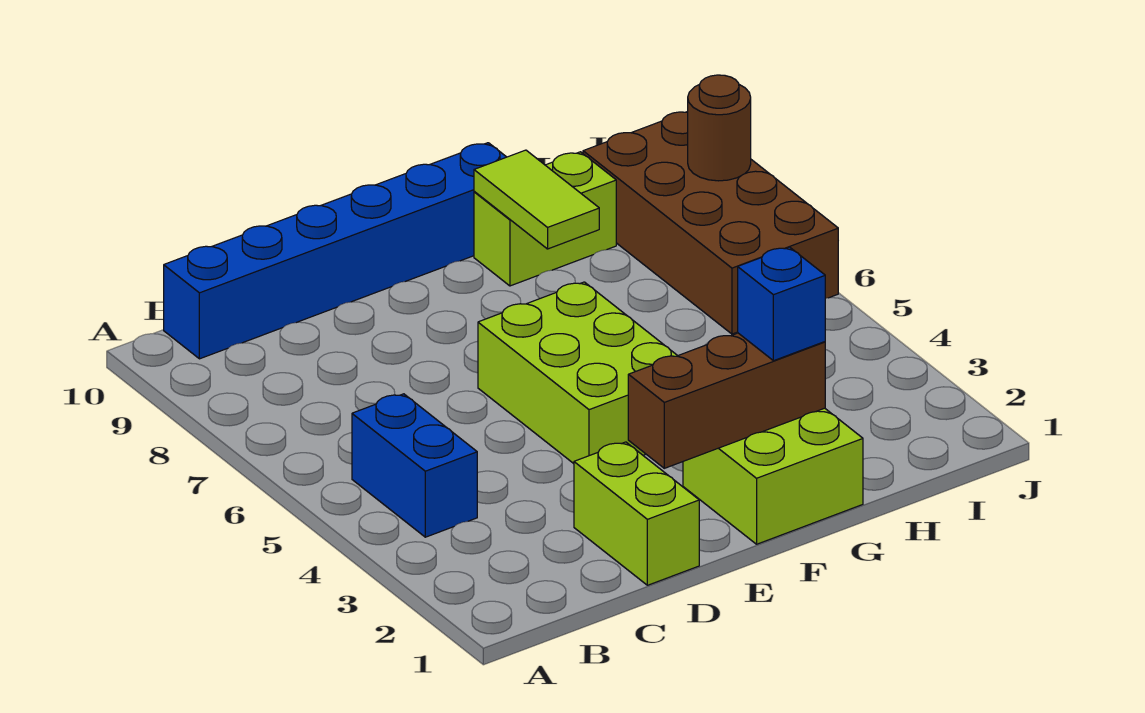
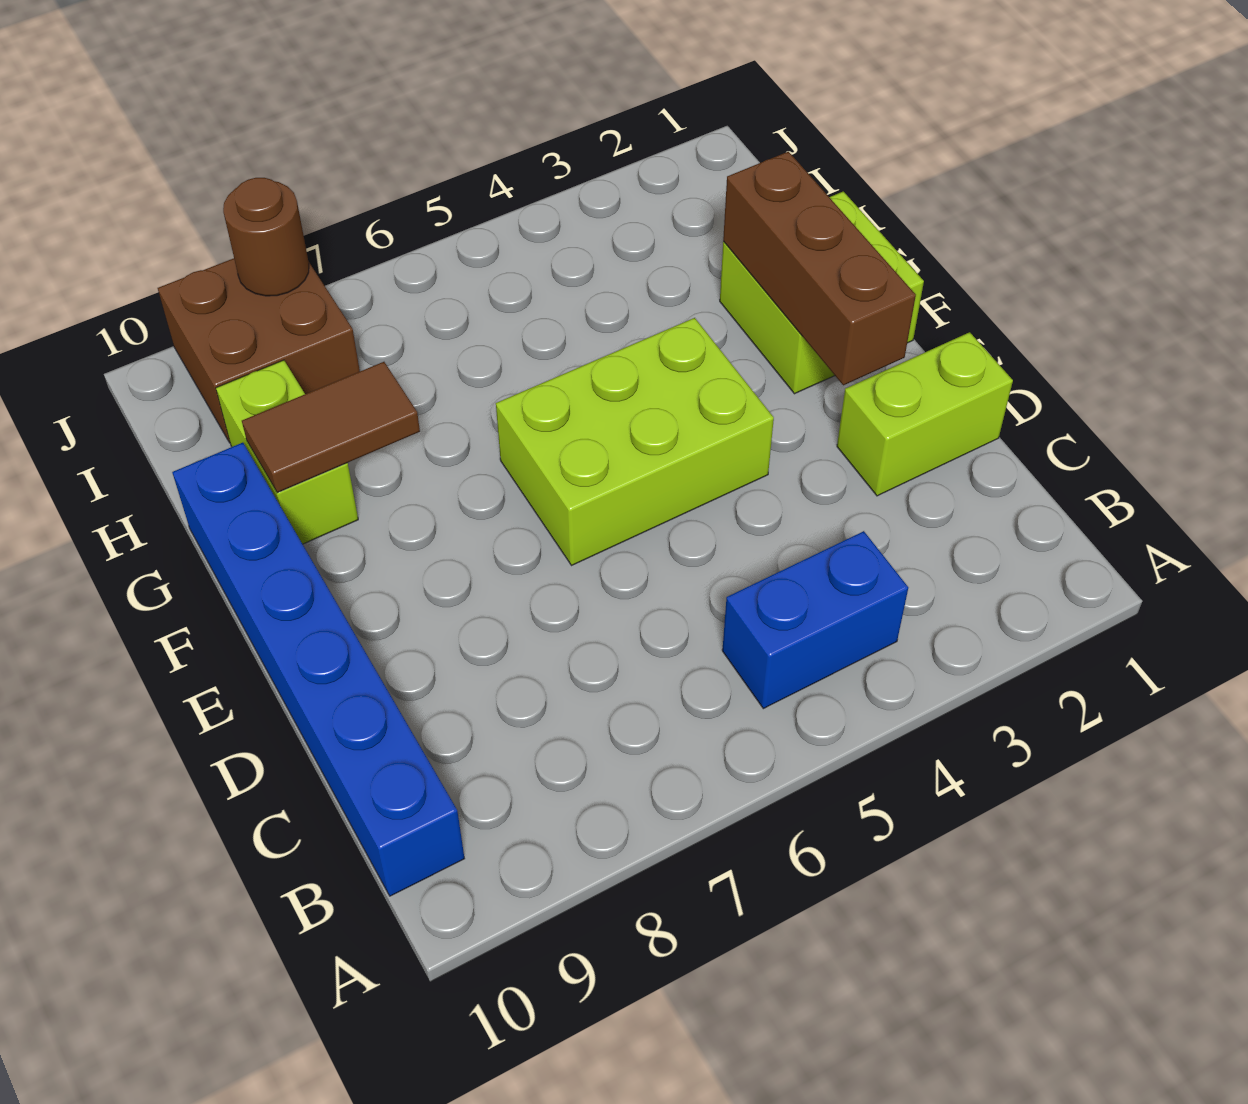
blue 1x1 brick [738,247,825,361] -> none
lime 1x2 tile [474,150,599,249] -> brown 1x2 tile [242,362,420,493]
brown 2x4 brick [583,111,838,334] -> brown 2x2 brick [158,258,360,443]

